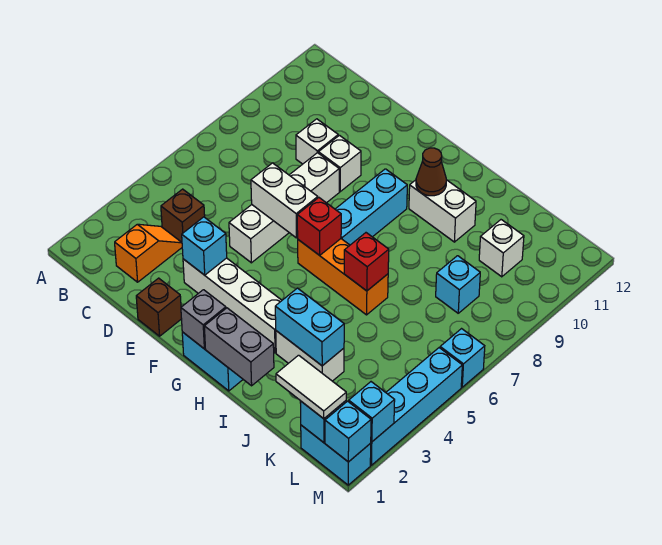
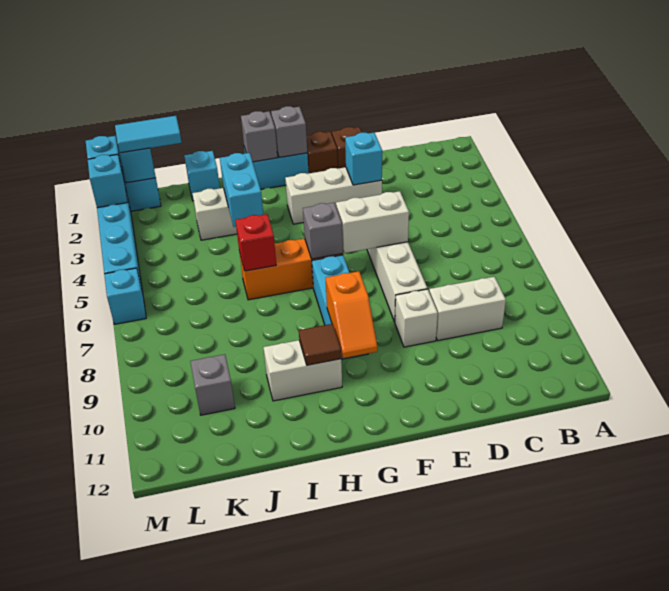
orange 1x2 slope [115,224,182,282] -> orange 1x2 slope moved to [326,271,377,358]
brown 1x1 brick [161,189,205,242] -> brown 1x1 brick moved to [306,132,338,173]
white 1x1 brick [296,119,338,164] -> white 1x2 brick [429,277,506,341]
white 1x4 brick [183,258,282,353] -> white 1x3 brick [285,167,382,224]
red 1x1 brick [297,198,341,255] -> grey 1x1 brick [303,203,343,259]
grey 1x2 brick [204,308,274,386] -> grey 1x1 brick [241,111,278,162]
brown 1x1 cone [416,148,446,196] -> brown 1x1 tile [299,324,341,365]
cyan 1x2 brick [275,288,344,366] -> cyan 1x2 brick turned to [220,153,263,227]
white 1x2 tile [276,355,346,419] -> cyan 1x2 tile [115,116,182,153]
cyan 1x1 brick [436,256,480,313] -> cyan 1x1 brick moved to [184,151,220,201]
white 1x1 brick [479,220,524,277] -> grey 1x1 brick [190,354,235,415]

